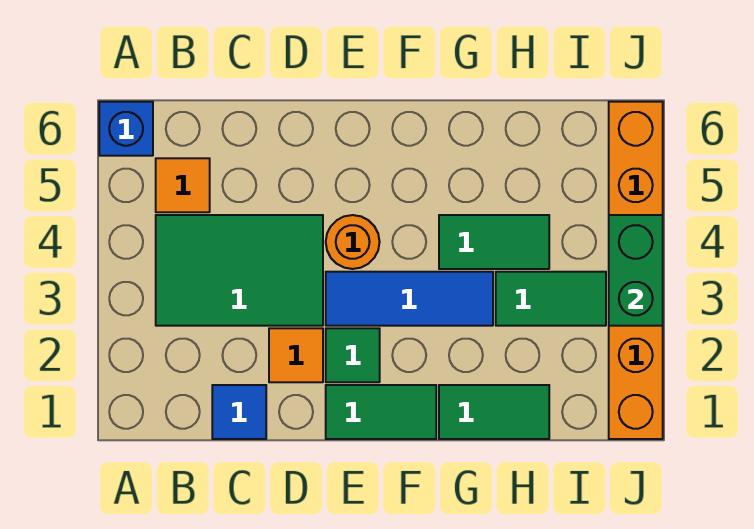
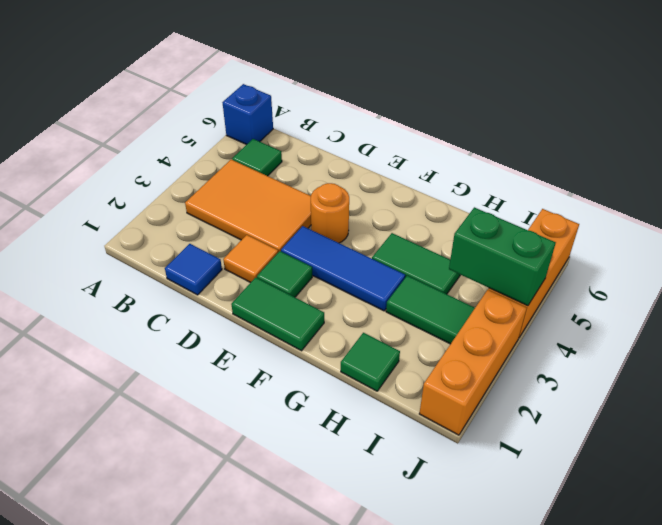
green 2x3 tile [156,215,323,326] -> orange 2x3 tile [185,160,311,252]
orange 1x1 tile [156,158,210,212] -> green 1x1 tile [232,139,282,176]
green 1x2 tile [439,385,549,439] -> green 1x1 tile [341,333,400,391]
green 1x2 brick [609,215,663,326] -> green 1x2 brick turned to [449,207,556,306]

